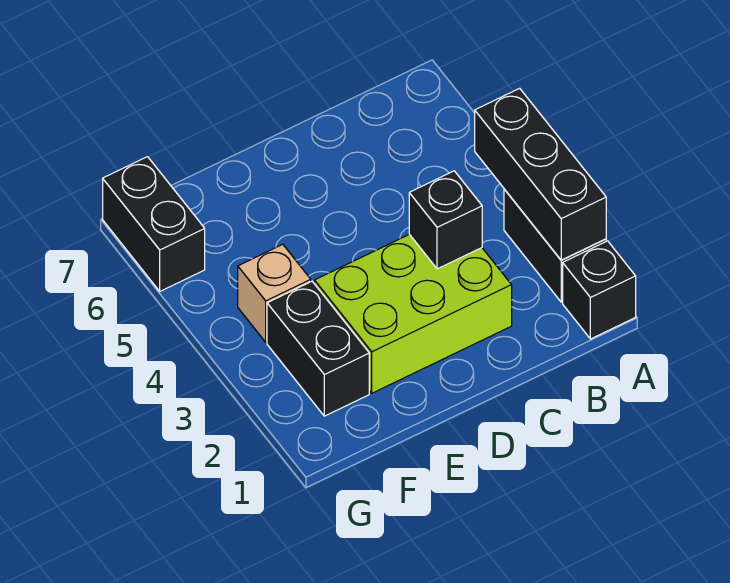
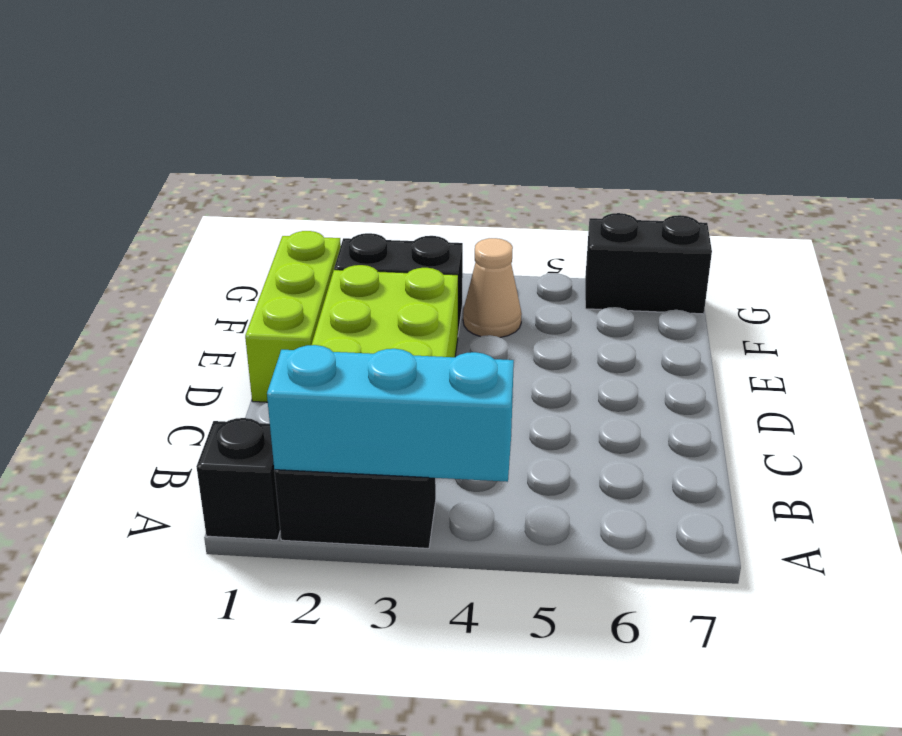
black 1x3 brick [475,88,606,260] -> cyan 1x3 brick [267,345,514,482]
black 1x1 brick [409,171,482,269] -> none
none -> lime 1x3 brick [245,231,341,402]
tan 1x1 brick [238,244,311,342] -> tan 1x1 cone [463,238,522,337]

